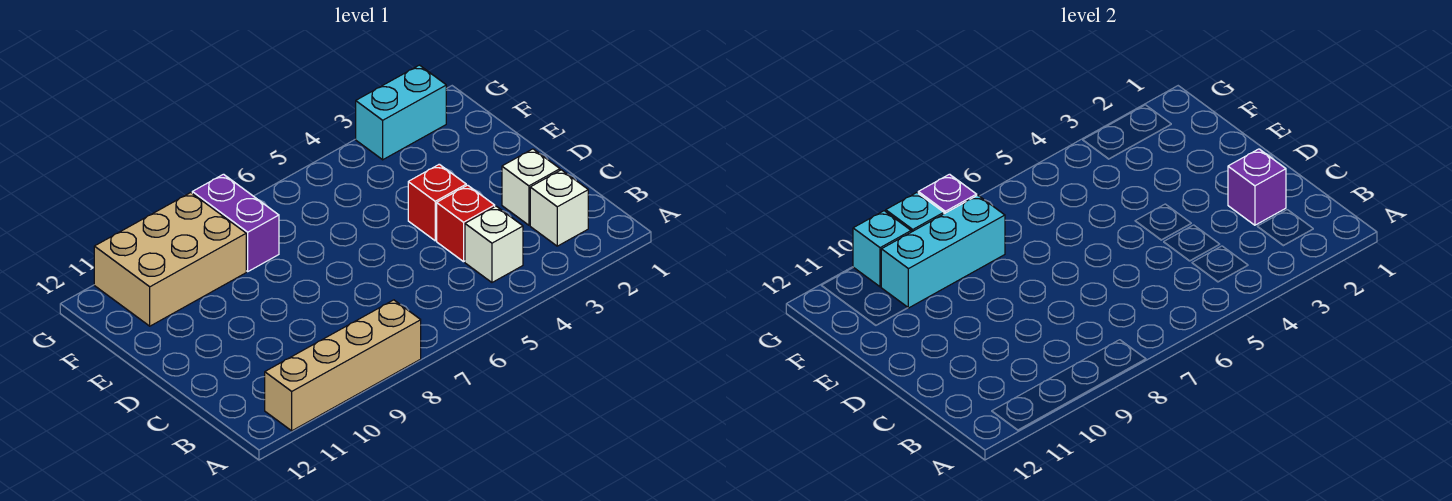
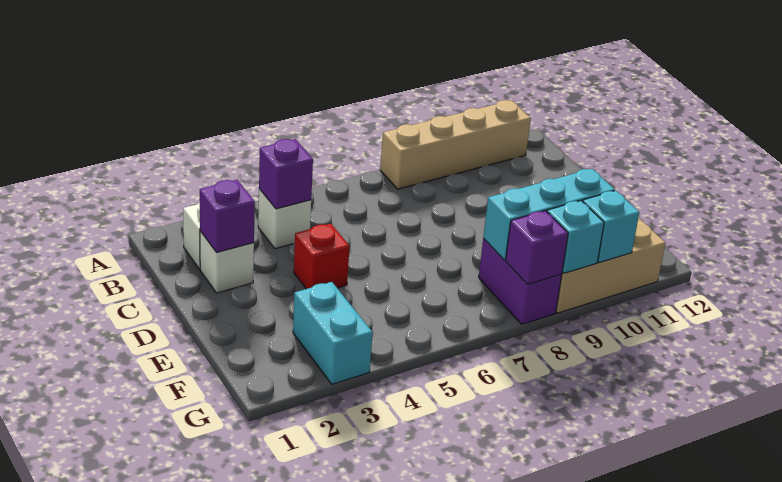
none -> purple 1x1 brick [259,139,313,209]
red 1x1 brick [437,185,495,262] -> none
cyan 1x2 brick [356,65,446,160] -> cyan 1x2 brick turned to [293,282,373,384]

